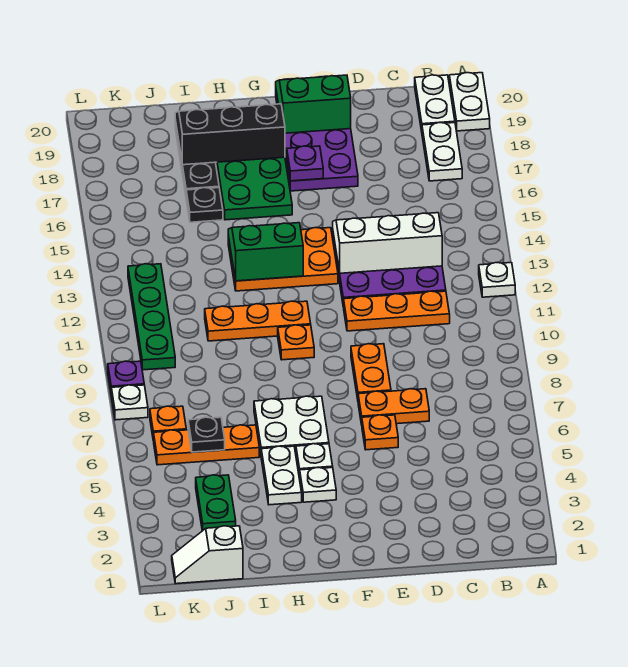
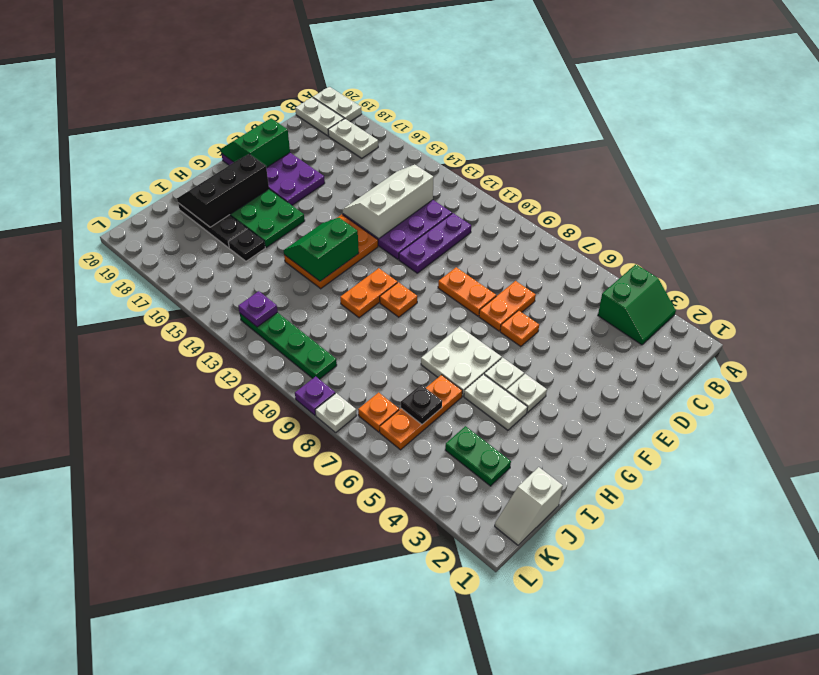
none -> green 2x2 slope [598,265,676,345]
white 1x1 plate [479,263,515,297] -> none
orange 1x3 plate [344,291,450,331] -> purple 1x3 plate [399,213,471,273]
purple 1x1 plate [287,146,323,181] -> purple 1x1 plate moved to [238,291,278,327]
orange 1x3 plate [205,301,311,341] -> orange 1x2 plate [340,268,397,318]

